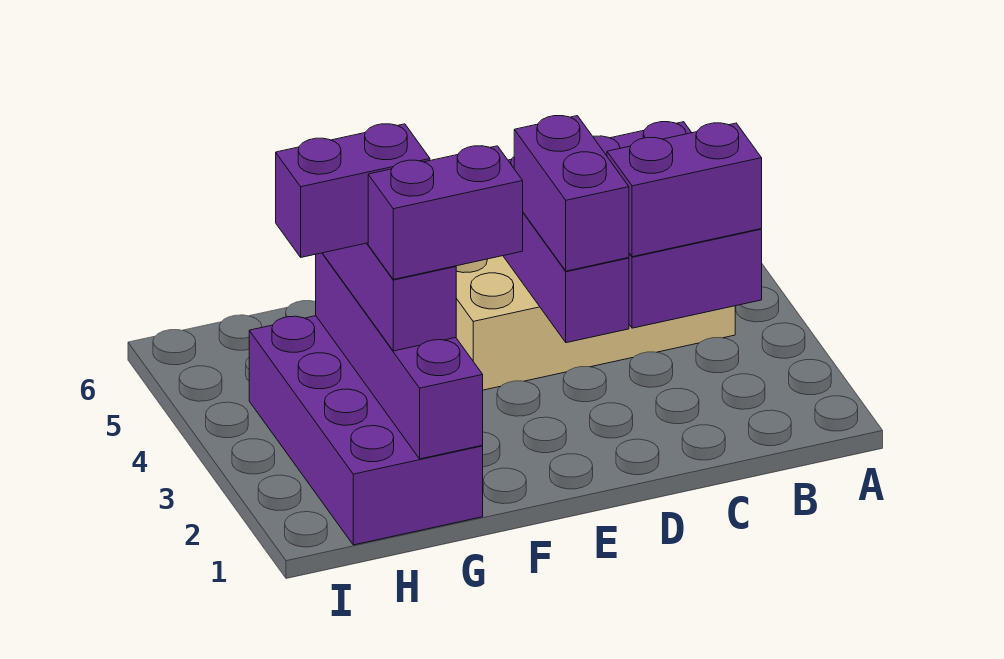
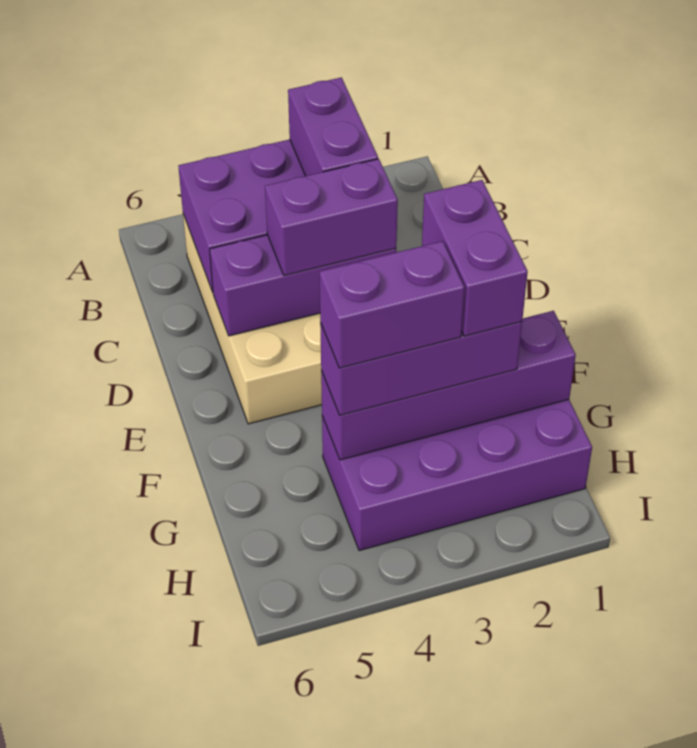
purple 1x2 brick [276,124,430,257] -> purple 1x2 brick turned to [320,241,465,368]

